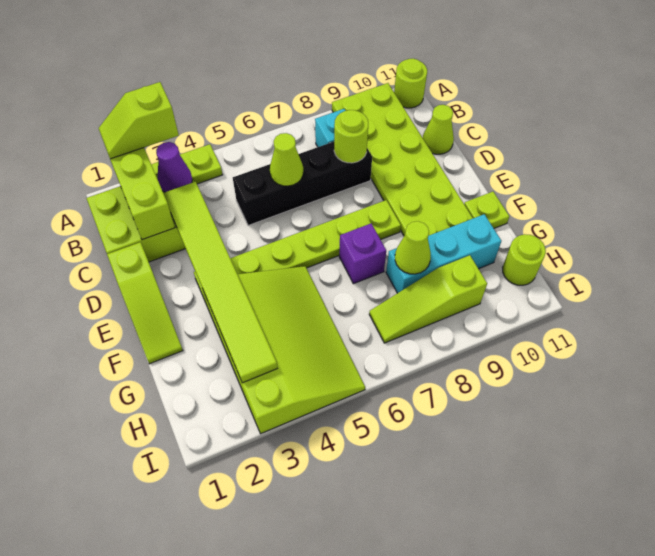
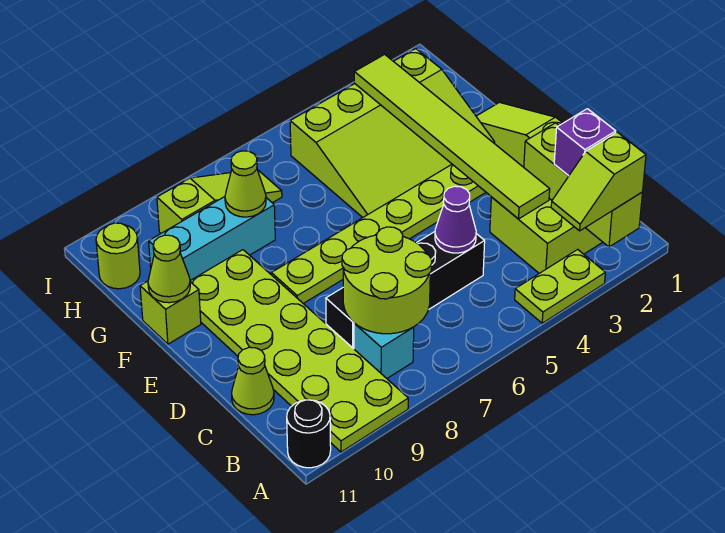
lime 1x2 slope [99,82,179,159] -> lime 1x2 slope turned to [551,132,646,231]
lime 1x1 round brick [394,59,427,108] -> black 1x1 round brick [287,400,331,468]
purple 1x1 cone [156,142,192,192] -> purple 1x1 cone moved to [435,186,476,253]
lime 1x1 cone [270,133,303,186] -> lime 1x1 cone moved to [148,235,190,303]
lime 1x1 round brick [334,110,368,163] -> lime 2x2 round brick [342,227,432,334]
lime 3x4 slope [203,266,365,434] -> lime 3x4 slope turned to [290,49,495,217]
purple 1x1 brick [339,224,386,284] -> purple 1x1 brick moved to [554,109,616,176]
lime 1x1 plate [464,192,509,228] -> lime 1x1 brick [140,281,201,344]

